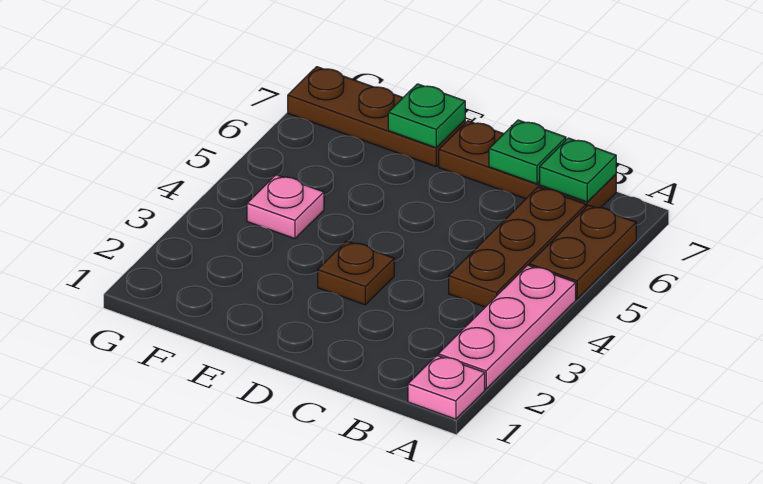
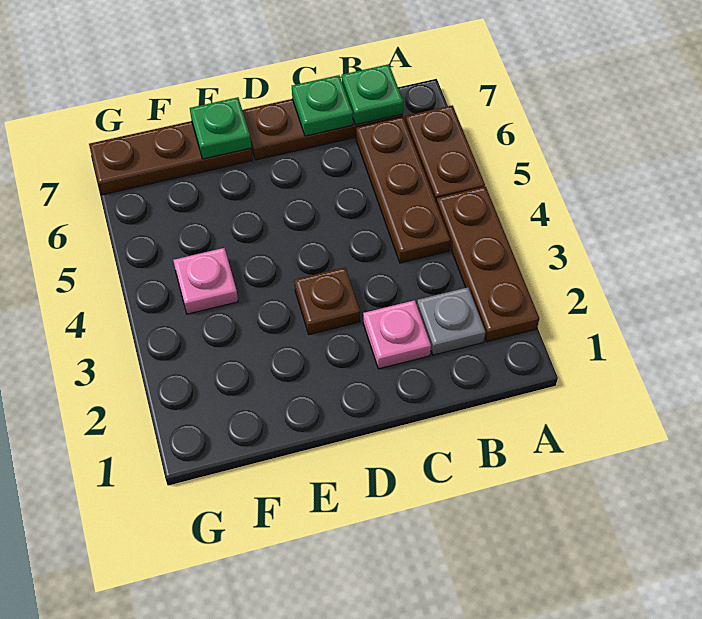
pink 1x1 plate [408,355,485,419] -> pink 1x1 plate moved to [363,300,431,369]
pink 1x3 plate [438,265,576,389] -> brown 1x3 plate [437,187,539,342]
none -> grey 1x1 plate [417,287,485,355]

